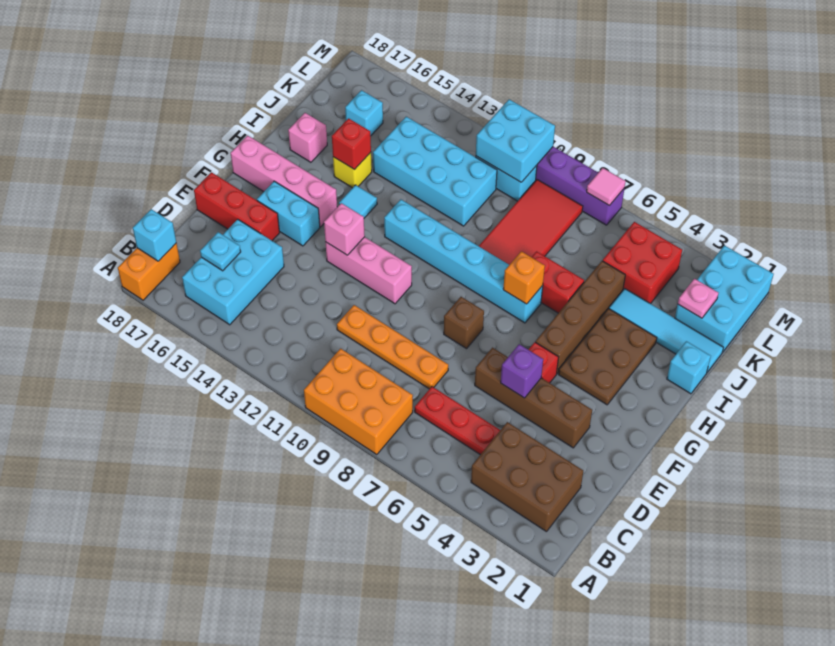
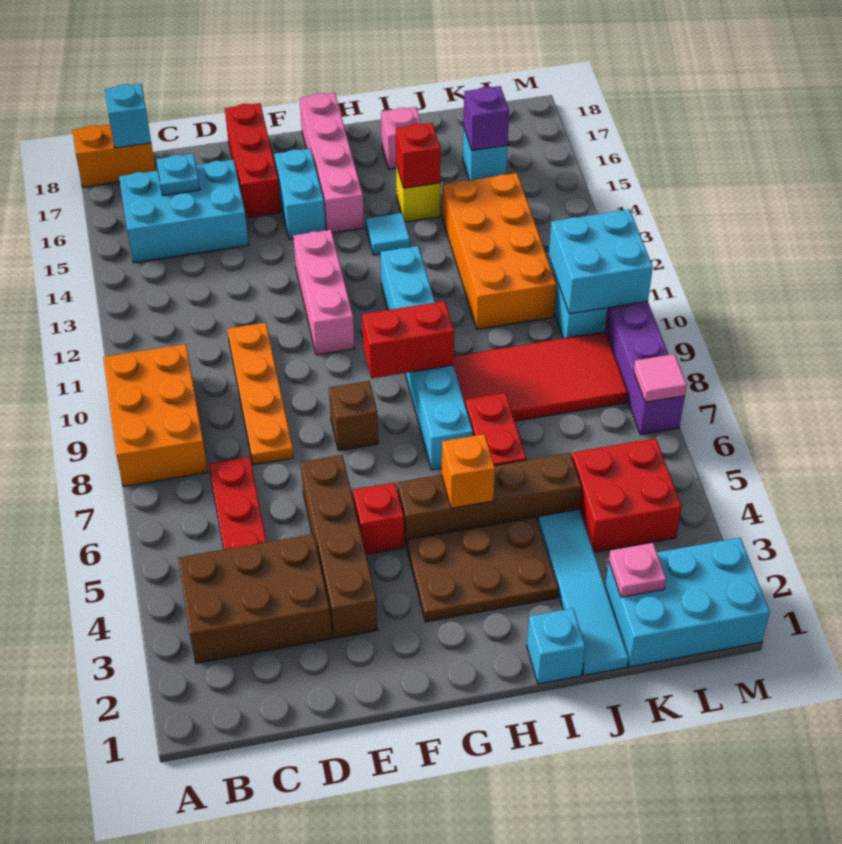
brown 2x3 brick [471,422,583,532] -> brown 2x3 brick turned to [178,534,332,663]
purple 1x1 brick [501,344,543,398] -> purple 1x1 brick moved to [463,86,509,150]
pink 1x1 brick [324,203,365,255] -> none
none -> red 1x2 brick [362,301,454,378]
orange 1x1 brick [503,251,545,304] -> orange 1x1 brick moved to [442,434,495,508]
cyan 2x4 brick [373,117,497,226] -> orange 2x4 brick [442,173,556,329]

